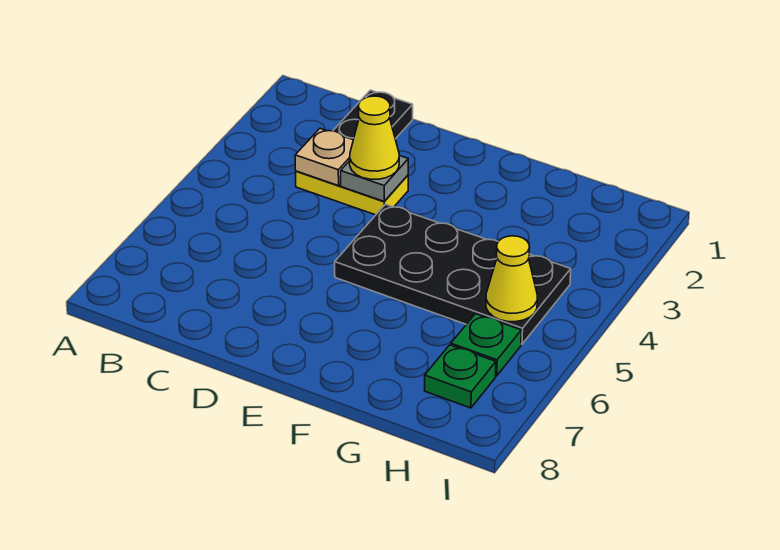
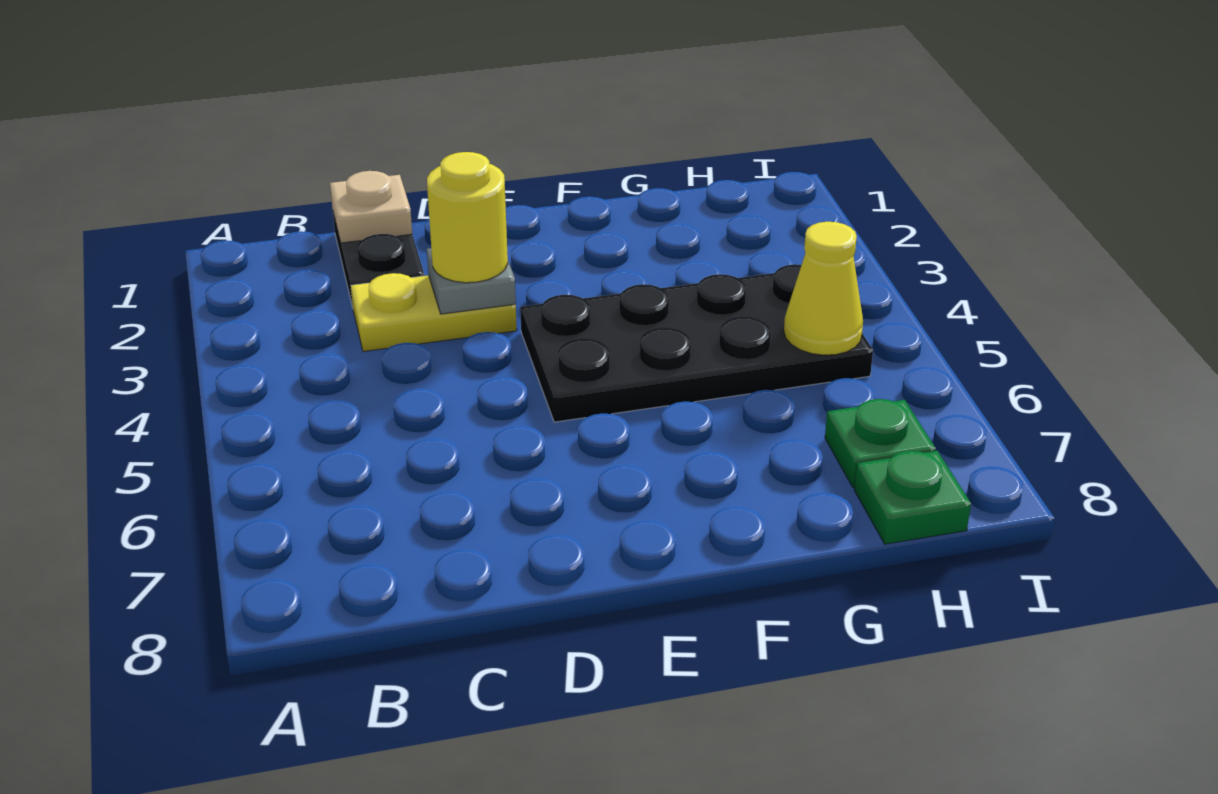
tan 1x1 plate [295,129,353,186] -> tan 1x1 plate moved to [330,171,412,243]
yellow 1x1 cone [350,96,399,179] -> yellow 1x1 round brick [427,152,508,283]
green 1x1 plate [451,314,521,376] -> green 1x1 plate moved to [854,451,971,544]

